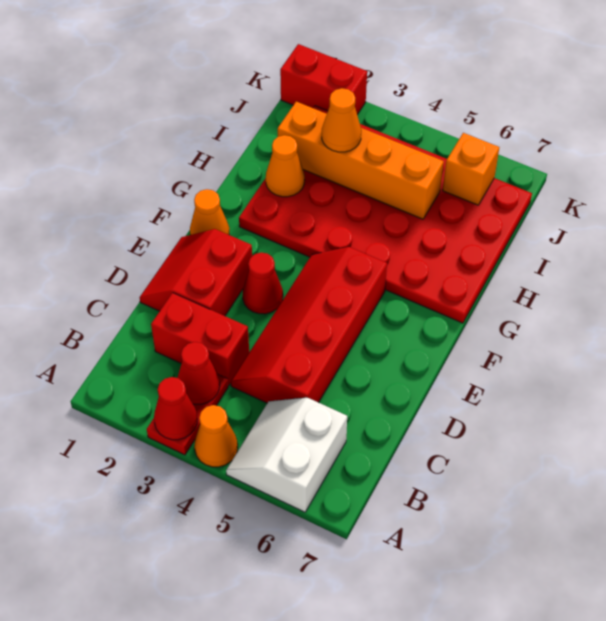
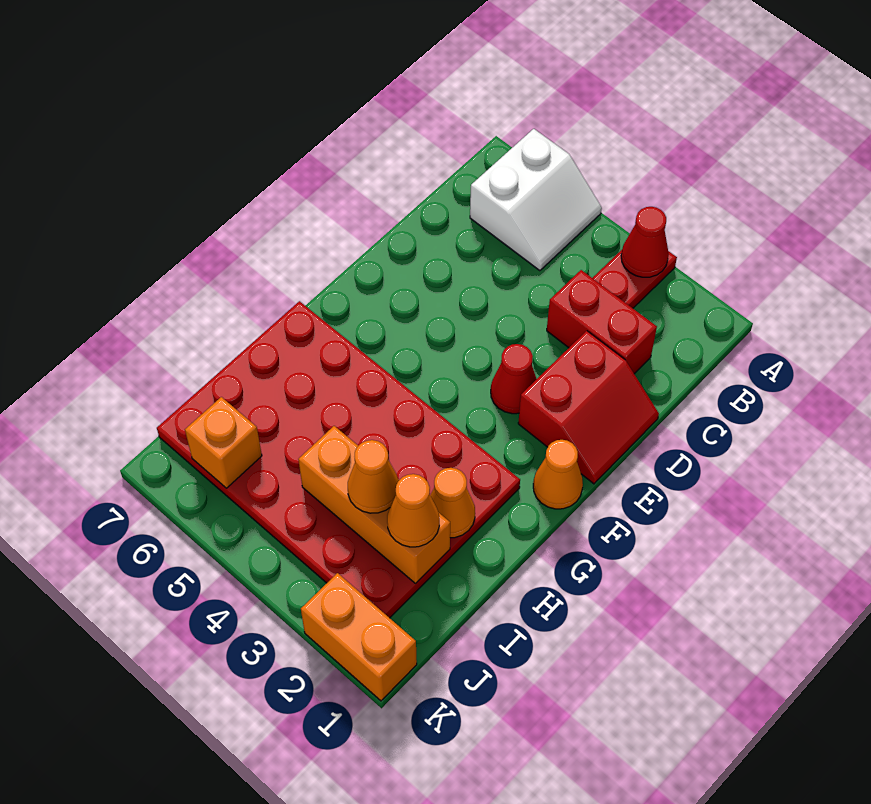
orange 1x1 cone [194,405,238,467] -> orange 1x1 cone moved to [387,474,439,547]
red 1x1 cone [177,342,220,404] -> none
red 2x4 slope [231,247,387,403] -> none
orange 1x4 brick [278,102,444,219] -> orange 1x3 brick [298,426,450,583]
red 1x2 brick [280,44,367,115] -> orange 1x2 brick [301,573,417,701]

